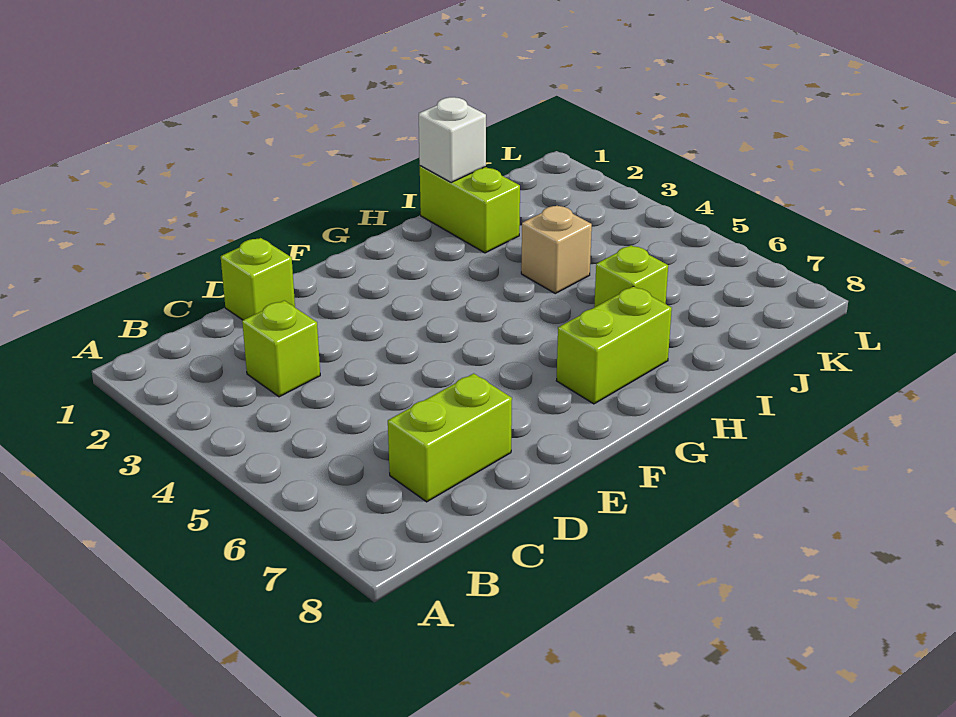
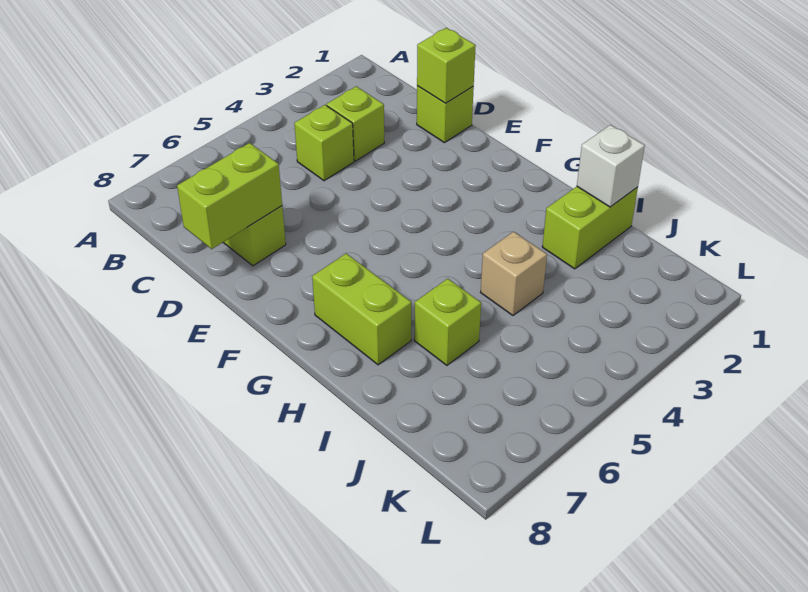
none -> lime 1x1 brick [294,105,354,181]
none -> lime 1x1 brick [417,28,476,103]
none -> lime 1x2 brick [177,143,282,249]

